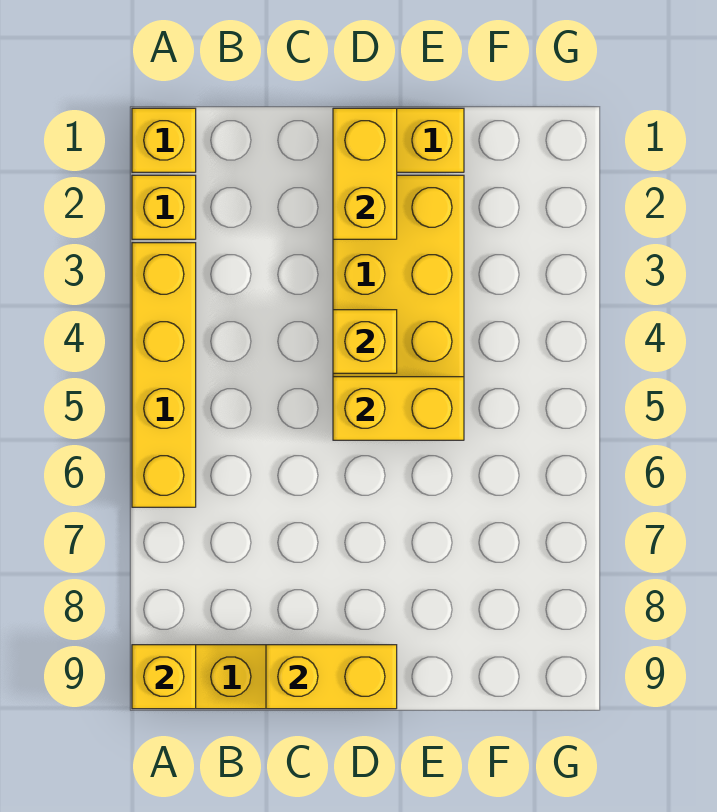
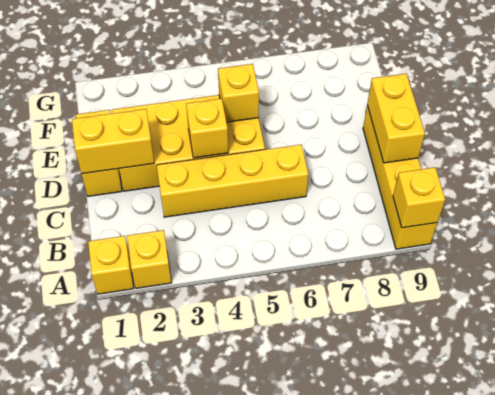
yellow 1x4 brick [132,243,196,507] -> yellow 1x4 brick moved to [157,145,308,217]
yellow 1x2 brick [333,377,464,440] -> yellow 1x1 brick [218,64,259,122]

